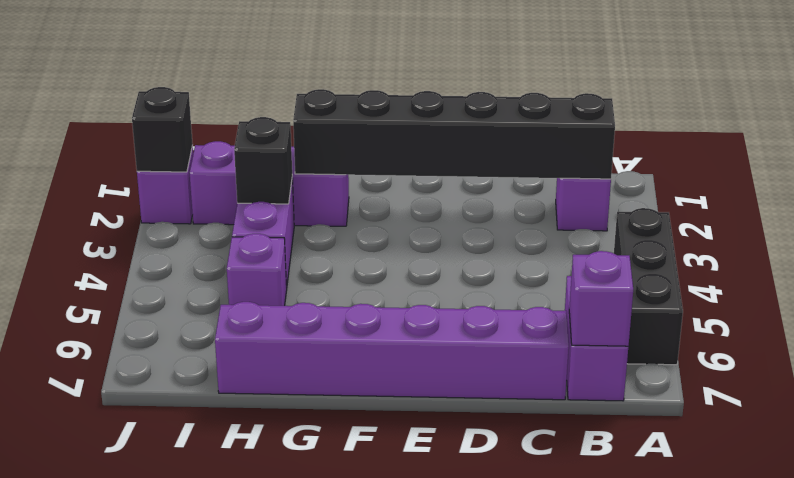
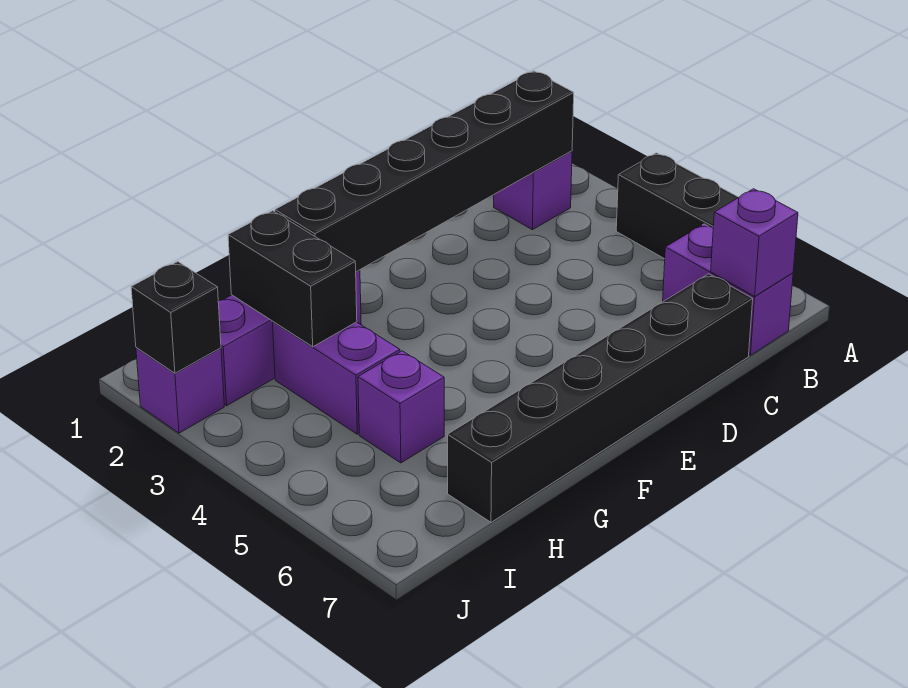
purple 1x6 brick [215,302,569,400] -> black 1x6 brick [448,274,753,522]
black 1x1 brick [234,117,292,204] -> black 1x2 brick [228,211,357,347]

